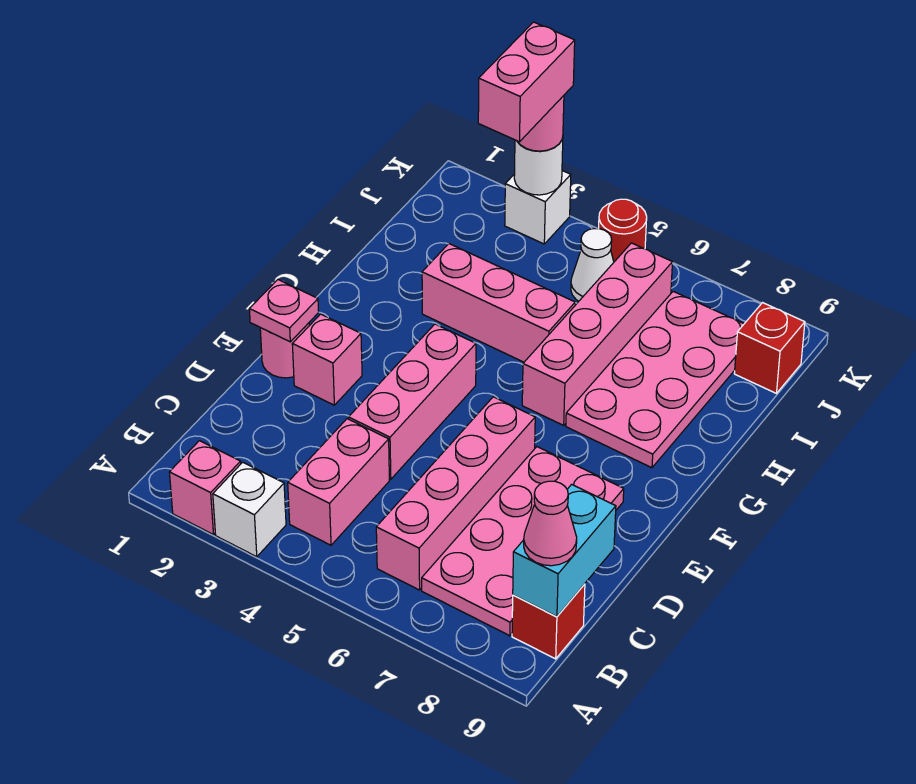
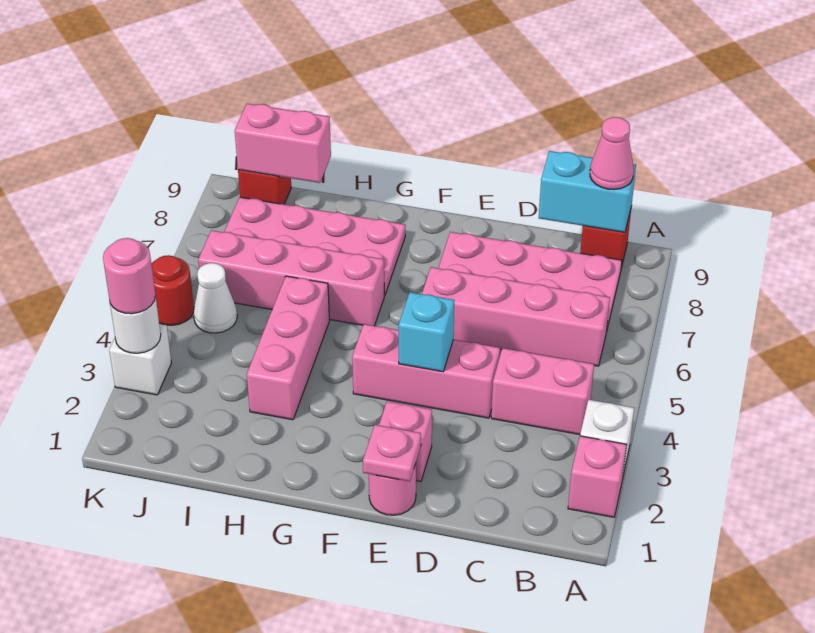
none -> cyan 1x1 brick [399,292,454,372]
pink 1x2 brick [478,22,575,142] -> pink 1x2 brick moved to [235,104,331,183]

